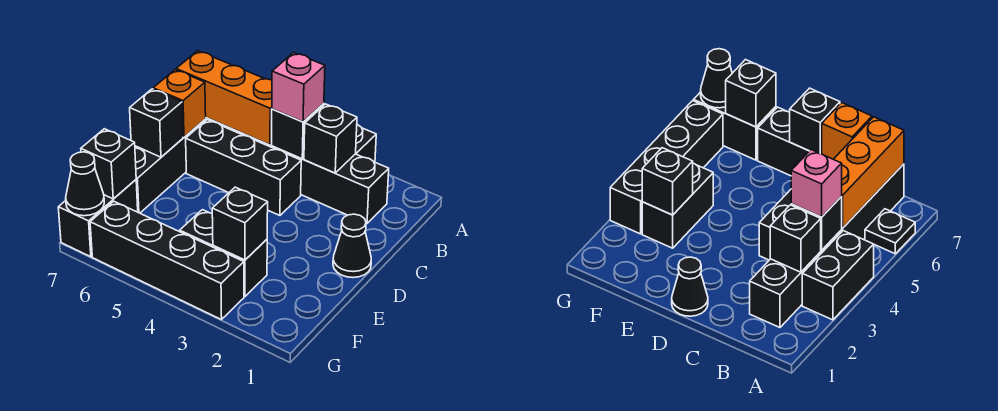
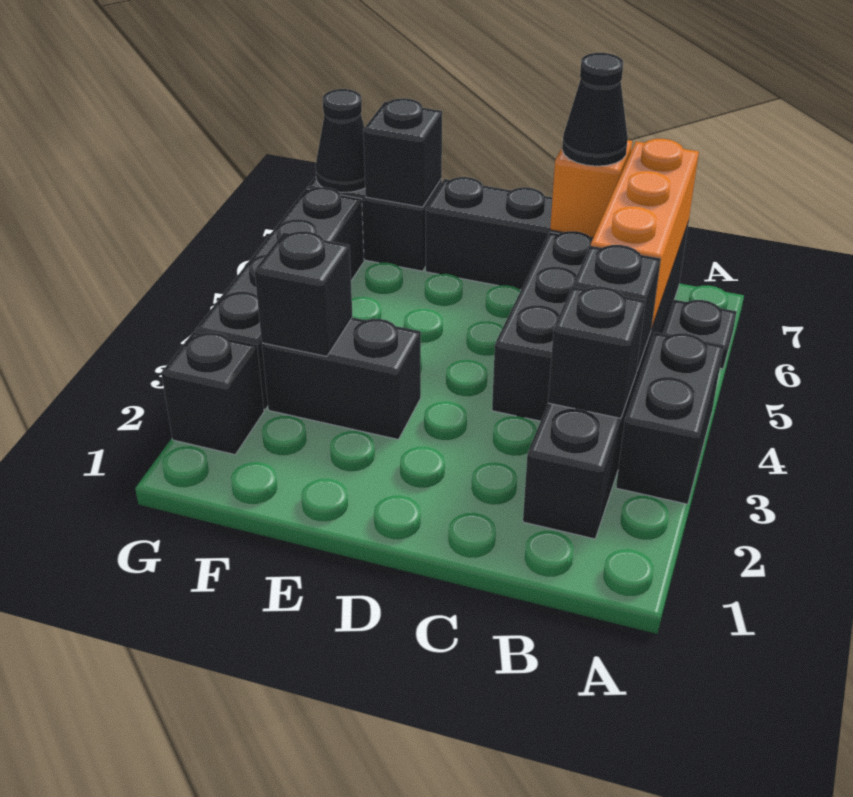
pink 1x1 brick [272,53,325,122] -> none
black 1x1 cone [333,214,371,278] -> black 1x1 cone moved to [562,53,628,166]
black 1x1 brick [130,89,183,157] -> black 1x1 brick moved to [161,332,264,454]
black 1x2 brick [180,210,267,296] -> black 1x2 brick turned to [262,317,421,439]

